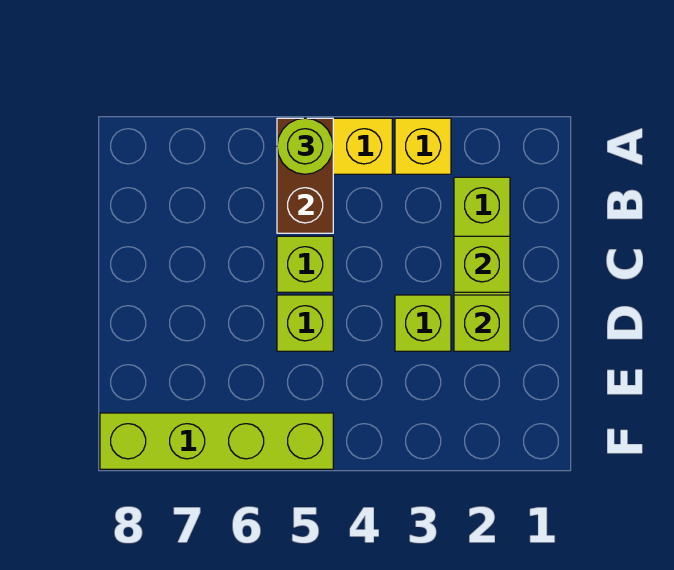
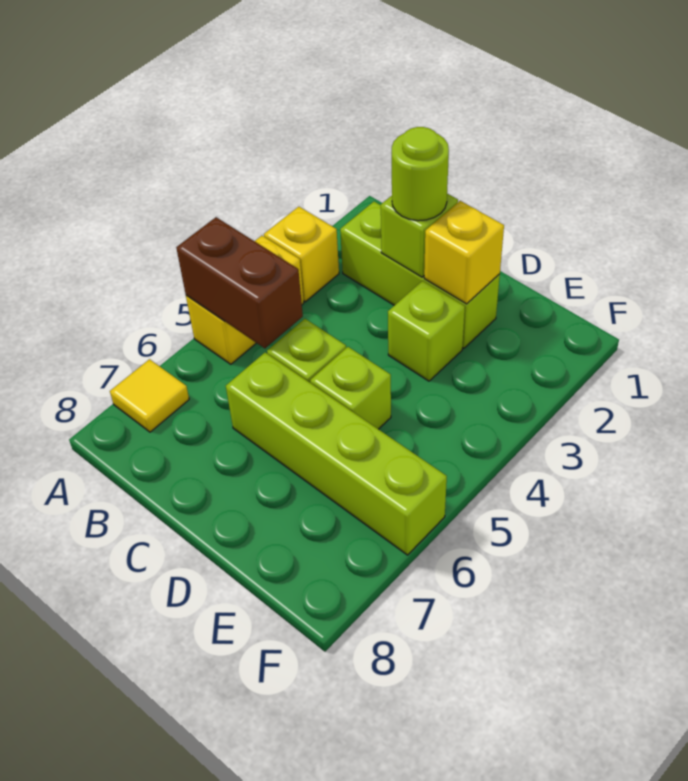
lime 1x1 round brick [277,118,333,174] -> lime 1x1 round brick moved to [392,127,449,221]
none -> yellow 1x1 tile [110,359,189,432]
lime 1x1 brick [454,295,510,351] -> yellow 1x1 brick [424,201,504,304]
lime 1x4 brick [100,413,333,469] -> lime 1x4 brick turned to [226,352,447,555]

